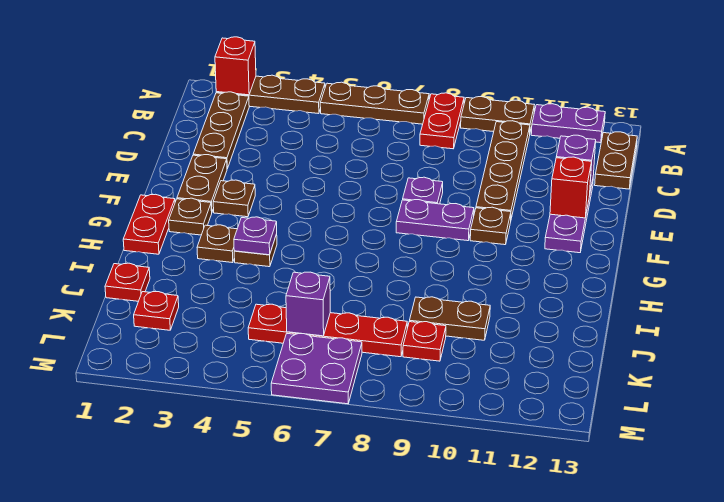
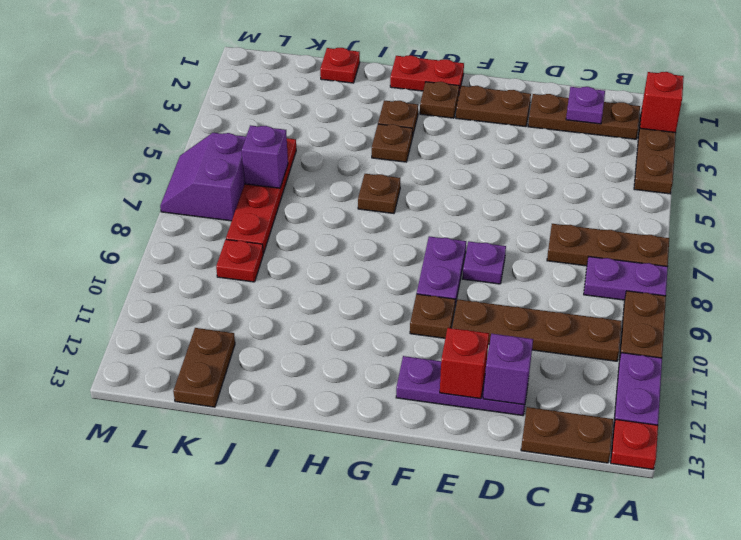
brown 1x3 plate [320,82,429,124] -> brown 1x3 plate turned to [547,224,669,266]
red 1x2 plate [420,93,464,149] -> purple 1x2 plate [584,257,668,300]
brown 1x1 plate [213,180,255,217] -> brown 1x1 plate moved to [358,174,400,214]
purple 1x1 plate [234,217,277,255] -> purple 1x1 plate moved to [566,87,605,124]
brown 1x2 plate [409,297,490,340] -> brown 1x2 plate moved to [173,328,235,407]
red 1x1 plate [134,292,179,330] -> red 1x1 plate moved to [611,419,658,469]
purple 2x2 plate [271,334,362,404] -> purple 2x2 slope [160,133,246,221]

